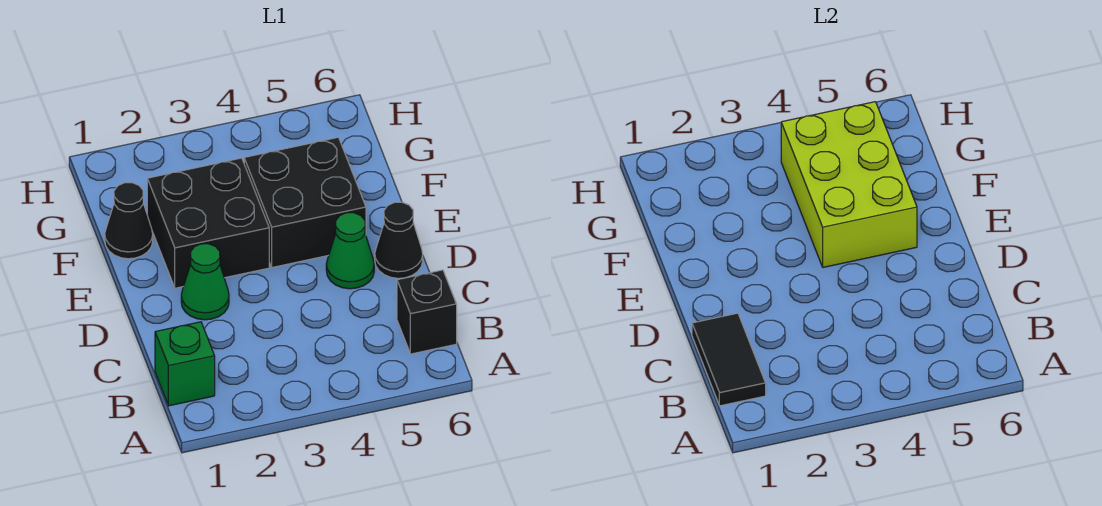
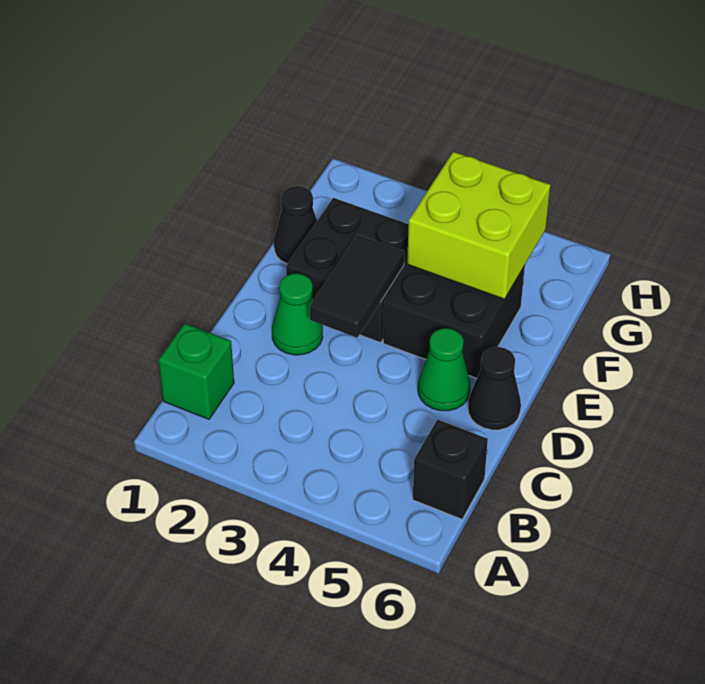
black 1x2 tile [692,313,766,406] -> black 1x2 tile moved to [310,235,404,338]
lime 2x3 brick [781,102,917,267] -> lime 2x2 brick [407,152,550,299]

